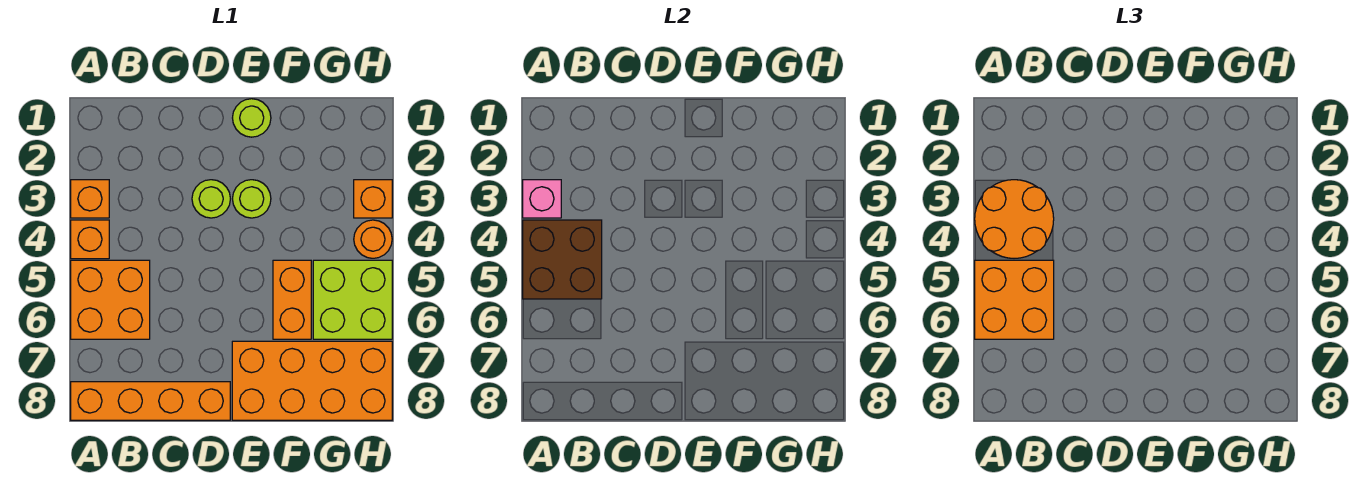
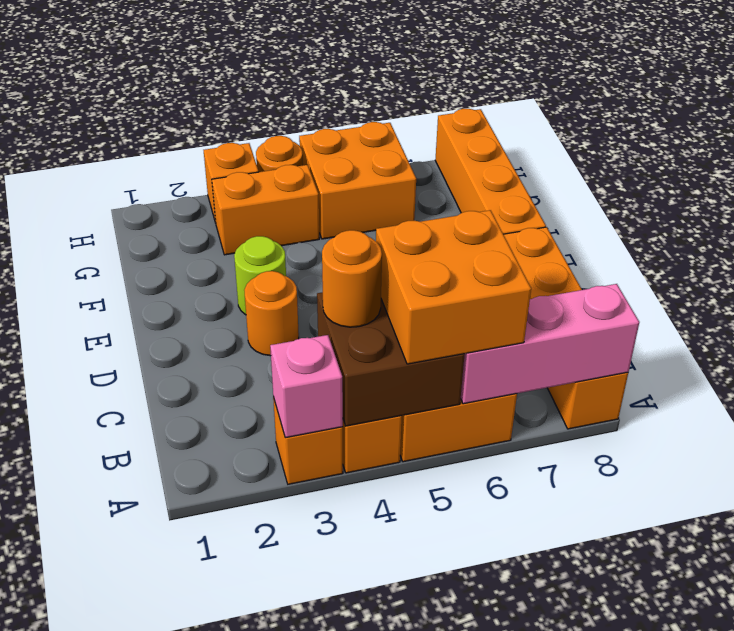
orange 2x2 round brick [975,180,1054,258] -> orange 1x1 round brick [322,230,382,327]
none -> pink 1x3 brick [461,284,639,404]
lime 1x1 round brick [192,180,230,218] -> orange 1x1 round brick [244,271,299,356]
lime 1x1 round brick [233,99,271,137] -> none
orange 2x4 brick [232,341,392,420] -> orange 1x4 brick [435,109,546,234]
orange 1x2 brick [273,260,311,339] -> orange 1x2 brick moved to [212,165,319,255]
lime 2x2 brick [313,260,392,339] -> orange 2x2 brick [299,122,416,239]

